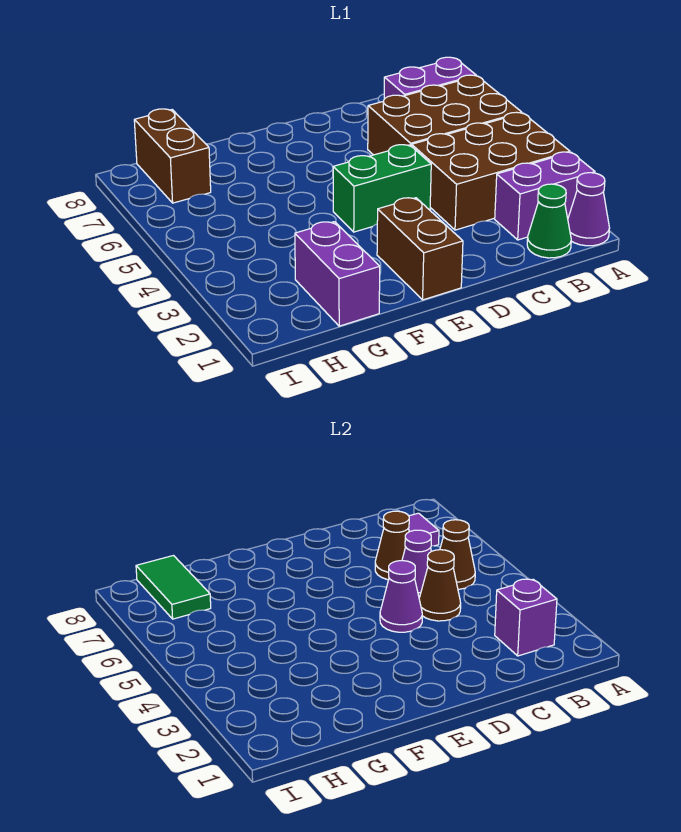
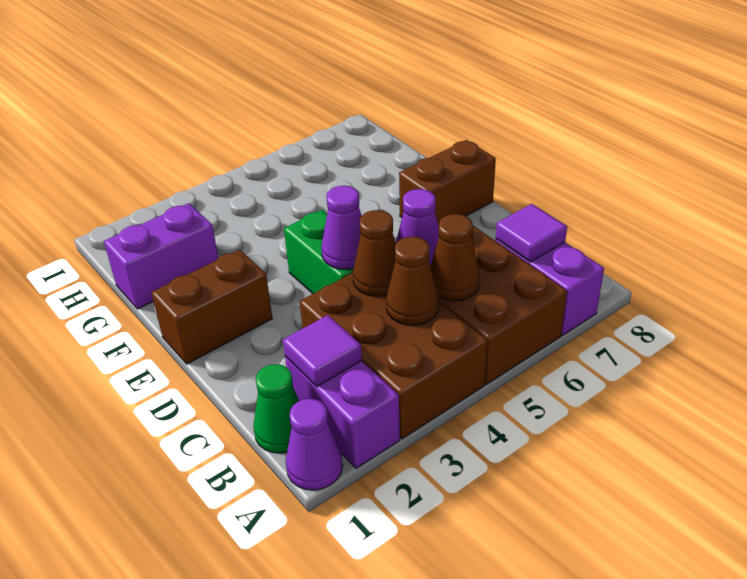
purple 1x1 brick [495,579,557,656] -> purple 1x1 tile [283,315,362,387]
brown 1x1 cone [375,511,409,580] -> brown 1x1 cone moved to [386,237,439,325]
brown 1x2 brick [134,109,211,203] -> brown 1x2 brick moved to [399,140,496,226]
green 1x2 tile [136,556,211,619] -> none

